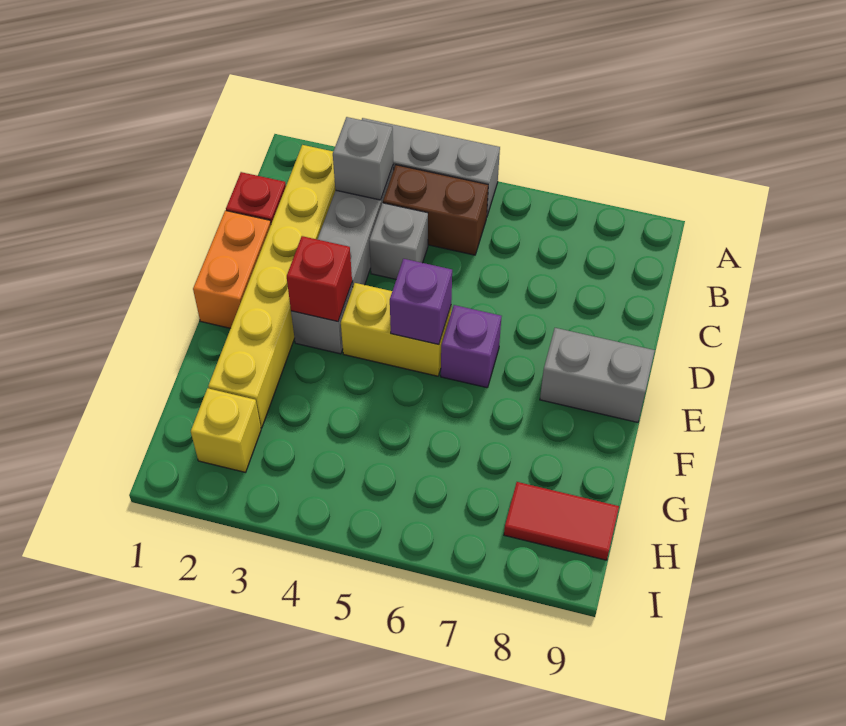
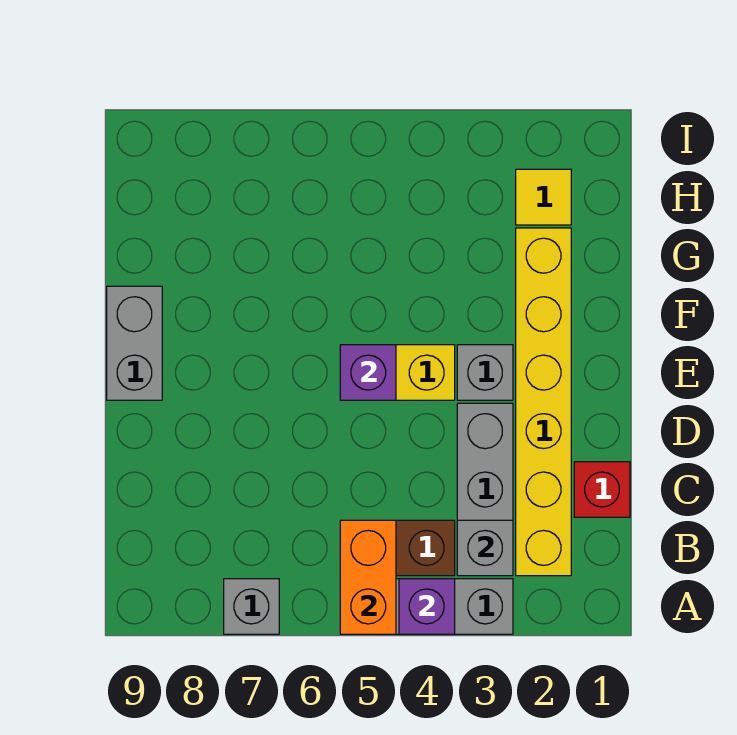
grey 1x1 brick [369,203,428,279] -> grey 1x1 brick moved to [224,579,279,634]
orange 1x2 brick [193,211,271,328] -> orange 1x2 brick moved to [340,520,396,634]
red 1x1 brick [287,236,352,321] -> none
purple 1x1 brick [441,305,502,388] -> purple 1x1 brick moved to [399,579,455,634]
grey 1x2 brick [540,328,655,422] -> grey 1x2 brick turned to [107,286,162,400]
yellow 1x1 brick [191,388,261,472] -> yellow 1x1 tile [516,169,571,225]
red 1x2 tile [504,482,619,560] -> none

